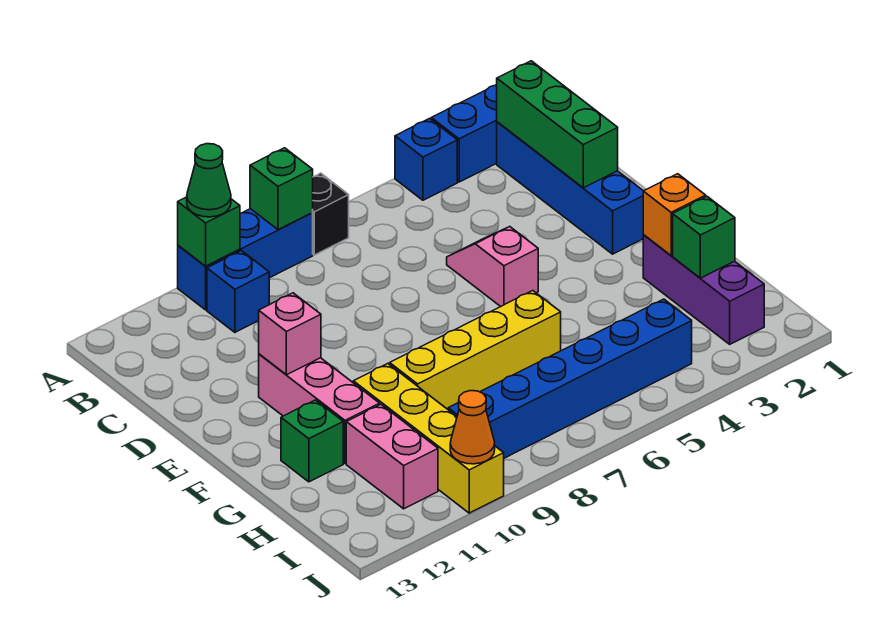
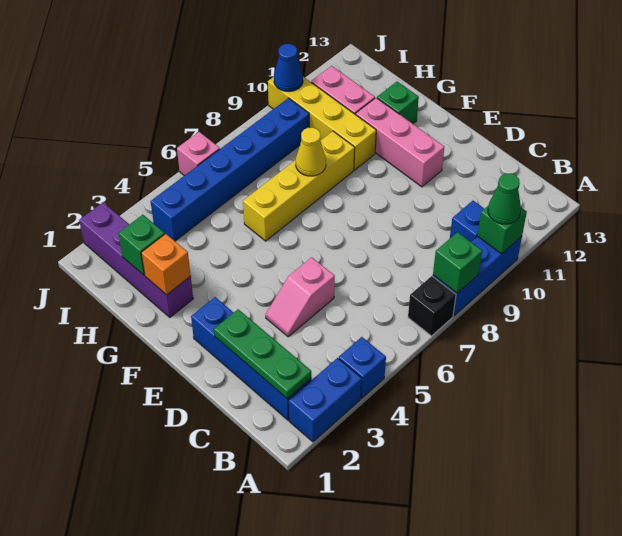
green 1x3 brick [497,61,618,188] -> green 1x3 plate [214,309,311,399]
pink 1x2 slope [447,227,538,307] -> pink 1x2 slope turned to [266,257,335,337]
pink 1x1 brick [259,293,321,375] -> pink 1x1 brick moved to [177,132,220,176]
purple 1x3 brick [643,235,764,344] -> purple 1x4 brick [79,203,193,317]
none -> yellow 1x1 cone [296,128,326,176]
orange 1x1 cone [450,391,495,464] -> blue 1x1 cone [274,44,303,91]

